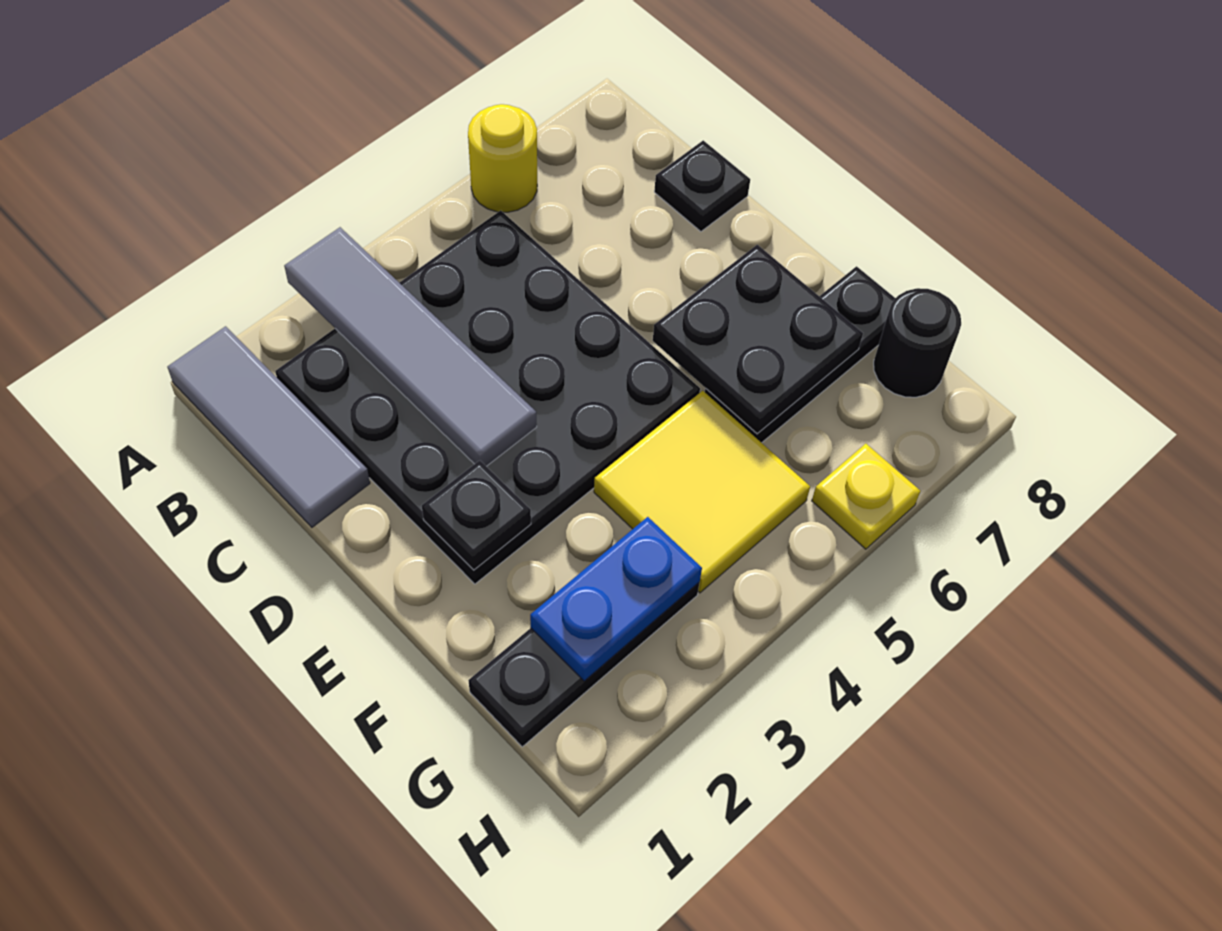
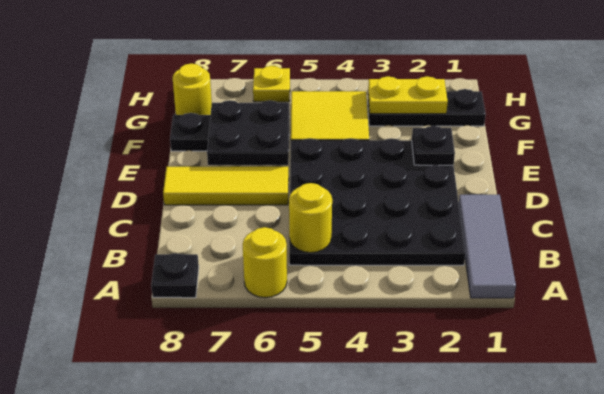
grey 1x4 tile [284,227,537,466] -> none
none -> yellow 1x1 round brick [289,183,332,253]
black 1x1 plate [654,140,750,231] -> black 1x1 plate moved to [151,253,199,298]
none -> yellow 1x3 tile [163,167,289,205]
blue 1x2 plate [530,517,702,681] -> yellow 1x2 plate [368,76,448,114]
black 1x1 round brick [874,288,961,397] -> yellow 1x1 round brick [173,64,212,115]

